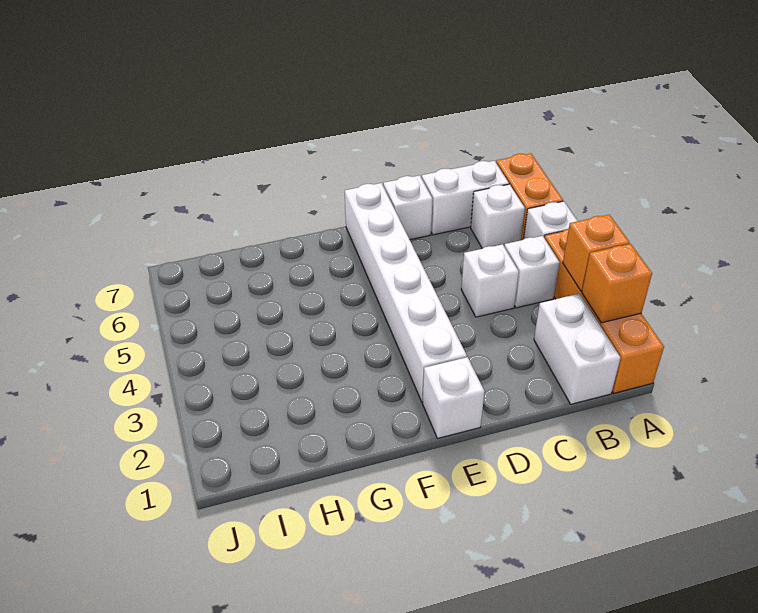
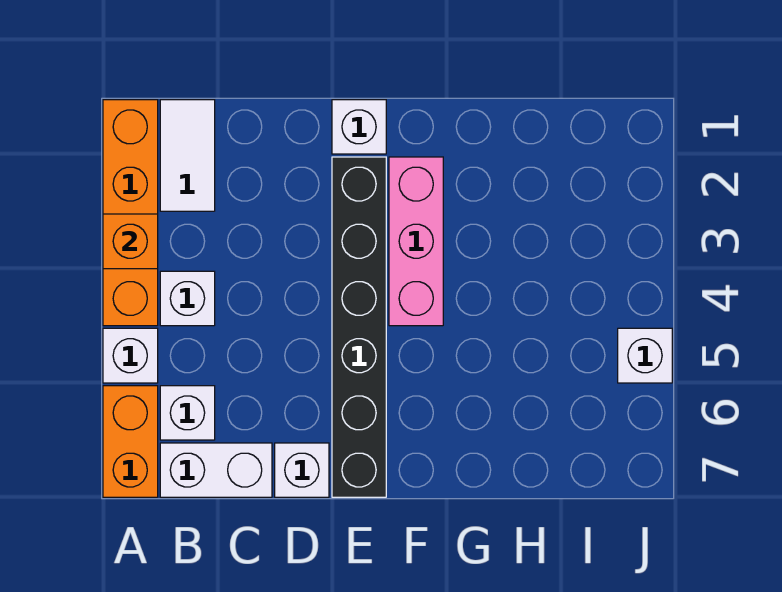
orange 1x1 brick [582,244,652,323] -> none
white 1x2 brick [534,294,620,404] -> white 1x2 tile [160,100,215,211]
white 1x1 brick [461,244,519,317] -> white 1x1 brick moved to [618,328,672,383]
white 1x6 brick [345,183,467,402] -> black 1x6 brick [332,157,386,497]
none -> pink 1x3 brick [389,157,443,326]

